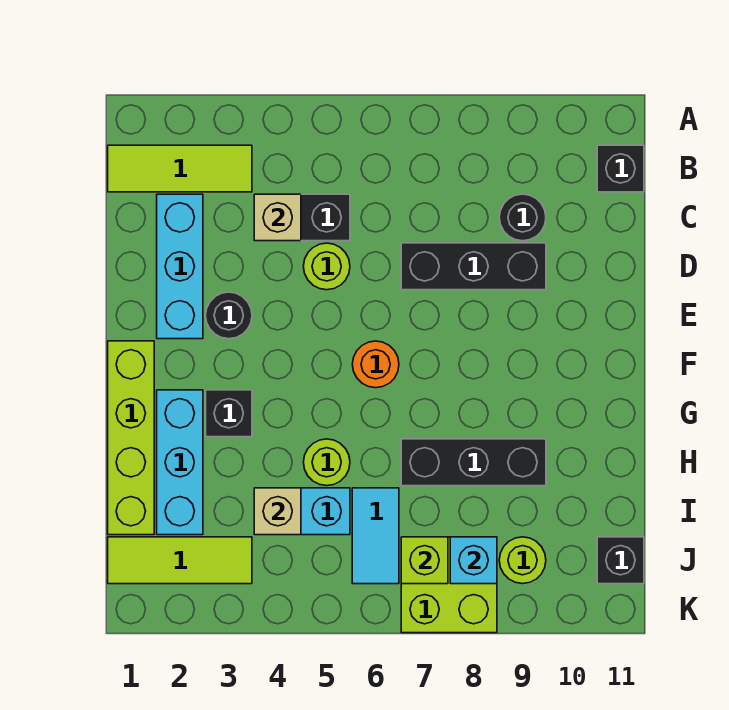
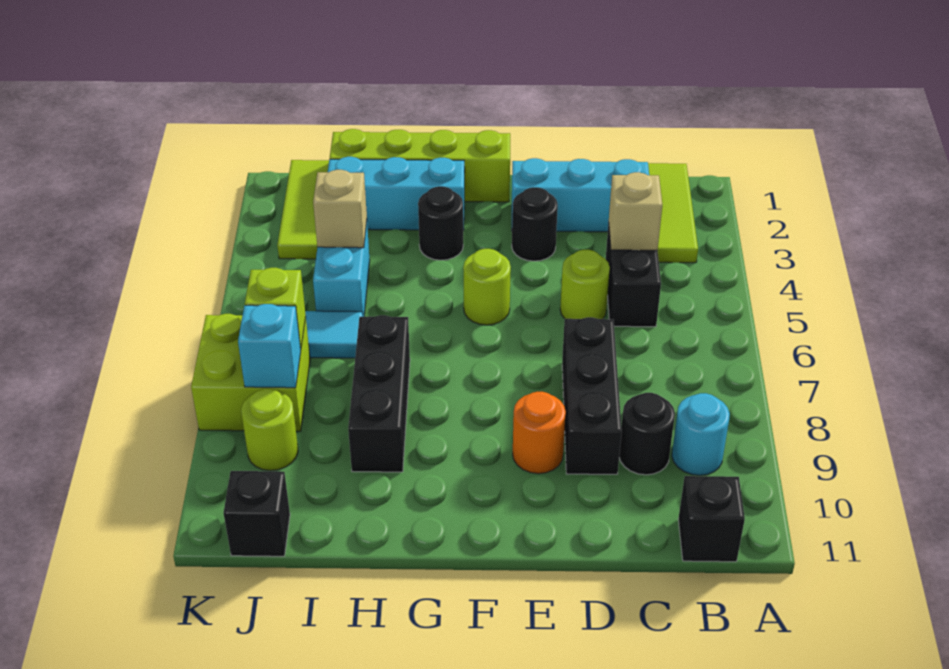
none -> cyan 1x1 round brick [672,393,730,475]
orange 1x1 round brick [352,341,399,388] -> orange 1x1 round brick moved to [513,392,566,474]
black 1x1 brick [206,390,252,437] -> black 1x1 round brick [418,186,463,260]
lime 1x1 round brick [303,439,350,486] -> lime 1x1 round brick moved to [463,249,511,325]

